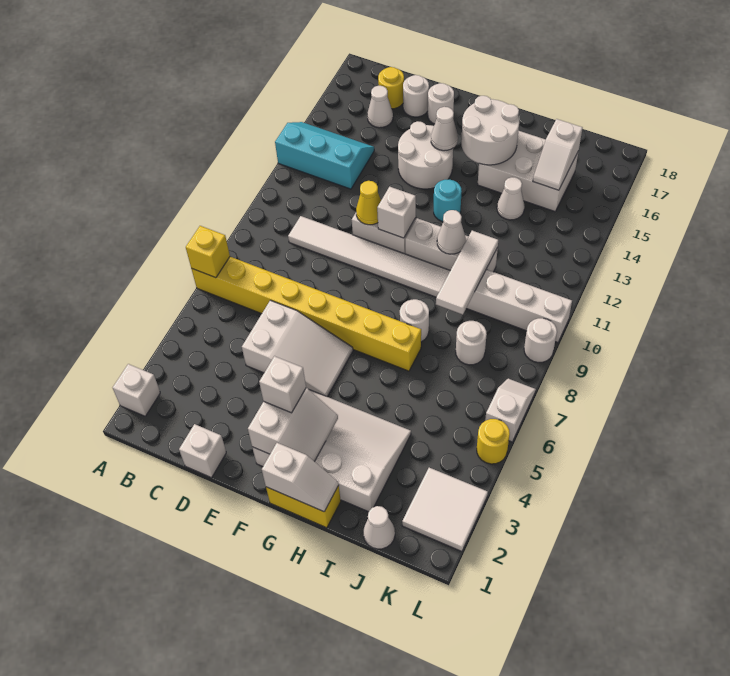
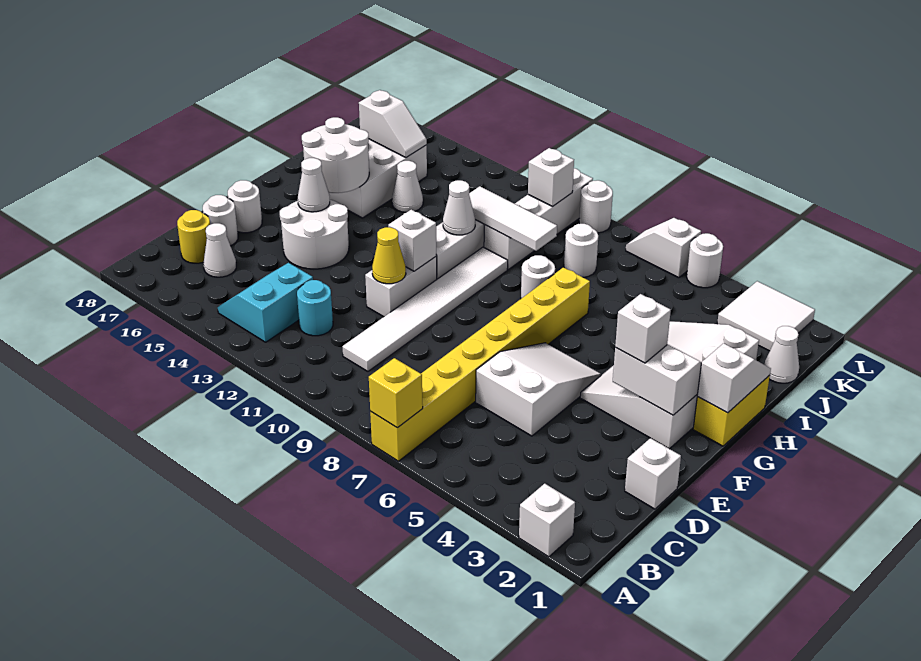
cyan 2x3 slope [275,122,374,189] -> cyan 2x2 slope [218,263,313,342]
cyan 1x1 round brick [434,179,462,222] -> cyan 1x1 round brick moved to [297,280,333,336]
none -> white 1x1 brick [528,148,574,206]
yellow 1x1 round brick [477,419,510,464] -> white 1x1 round brick [687,233,723,288]

